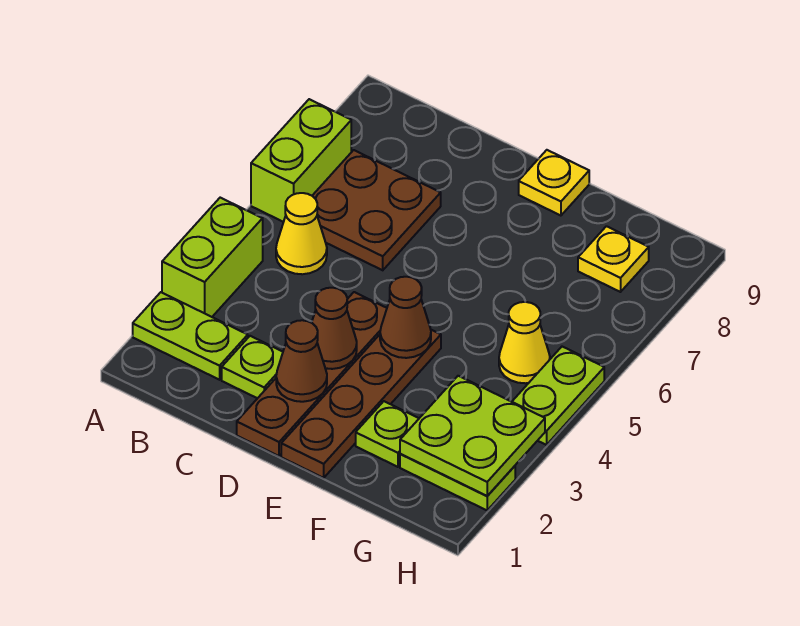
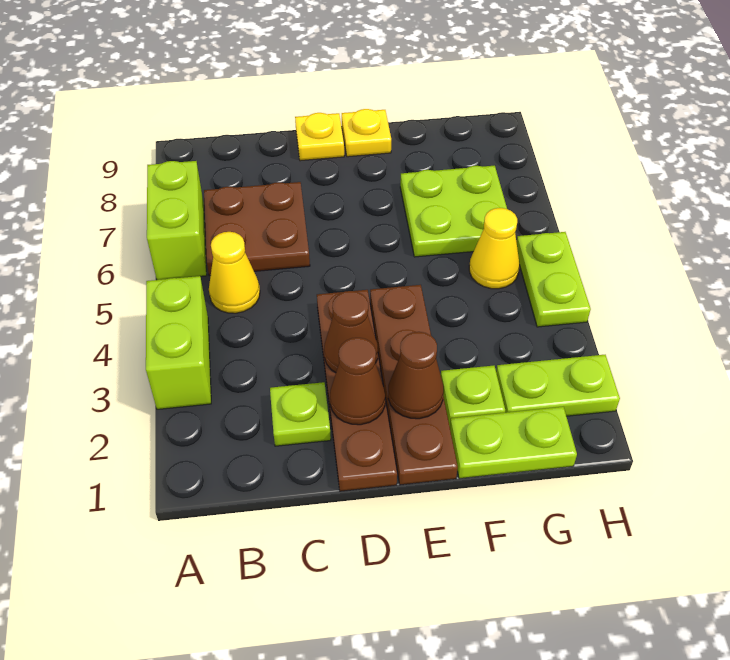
lime 1x2 plate [133,292,248,380] -> lime 1x2 plate moved to [450,407,577,479]
brown 1x1 cone [380,277,431,358] -> brown 1x1 cone moved to [388,332,444,419]
lime 2x2 plate [400,376,545,496] -> lime 2x2 plate moved to [400,166,507,257]
yellow 1x1 plate [578,226,649,292] -> yellow 1x1 plate moved to [295,113,344,161]

